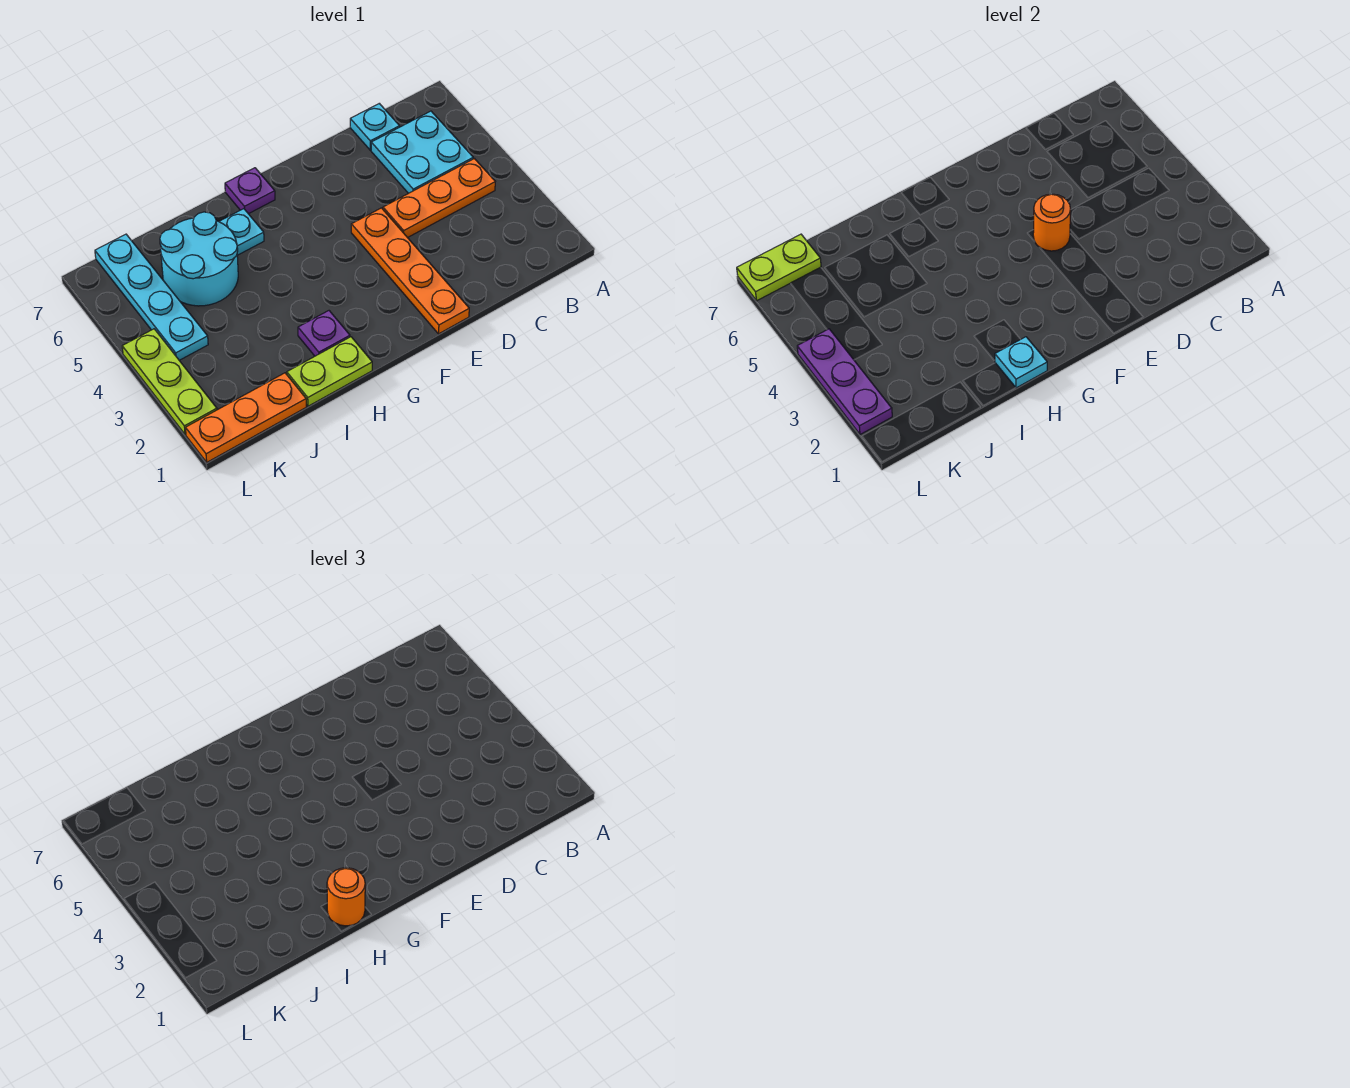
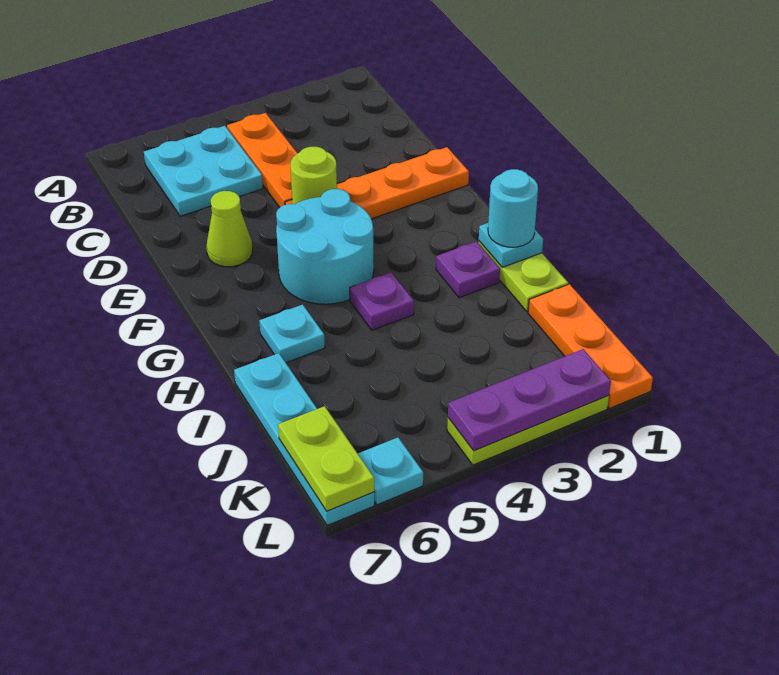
cyan 1x1 plate [350,103,400,150] -> cyan 1x1 plate moved to [358,438,423,505]
orange 1x1 round brick [1033,194,1071,251] -> lime 1x1 round brick [290,147,337,204]
none -> lime 1x1 cone [207,191,253,267]
purple 1x1 plate [225,168,275,214] -> purple 1x1 plate moved to [350,272,414,330]
orange 1x1 round brick [327,868,365,926] -> cyan 1x1 round brick [488,169,538,247]
cyan 2x2 round brick [160,212,238,306] -> cyan 2x2 round brick moved to [276,189,374,304]
cyan 1x4 plate [95,234,208,360] -> cyan 1x4 plate turned to [234,353,374,525]

